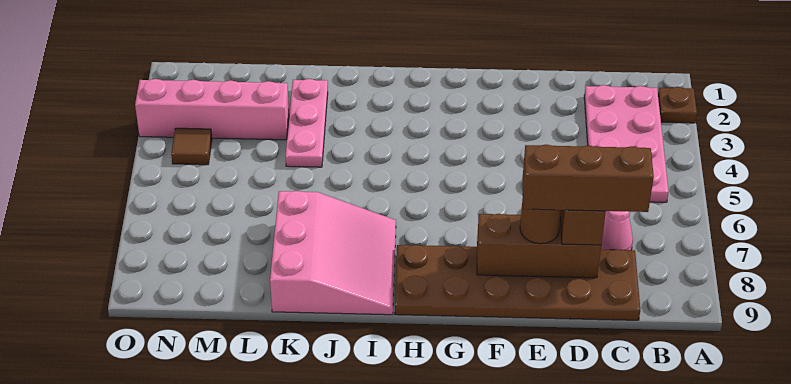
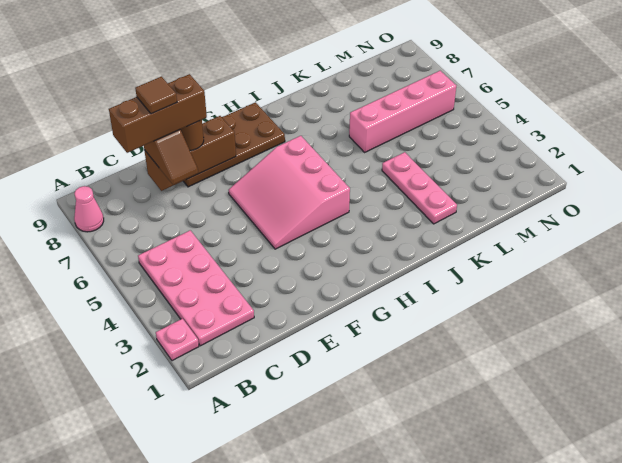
brown 1x1 plate [658,87,697,123] -> pink 1x1 plate [156,319,199,361]
pink 1x1 cone [601,211,633,250] -> pink 1x1 cone moved to [74,186,104,232]
brown 2x6 plate [395,245,640,320] -> brown 2x4 plate [183,102,285,187]
pink 3x3 slope [270,191,396,315] -> pink 3x3 slope moved to [229,136,350,249]
pink 1x4 brick [135,79,289,140] -> pink 1x4 brick moved to [349,71,456,152]
brown 1x1 tile [171,128,212,165] -> brown 1x1 tile moved to [135,77,177,114]

